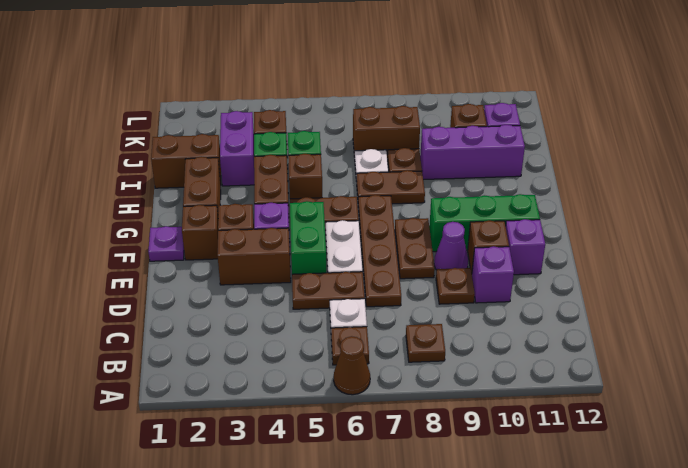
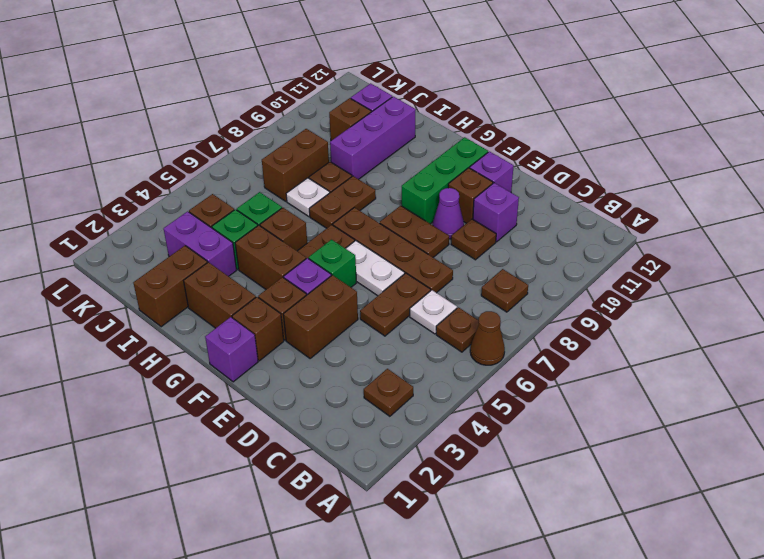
none -> brown 1x1 plate [364,369,413,416]
green 1x2 brick [290,201,326,274] -> green 1x1 brick [308,240,356,287]
purple 1x1 plate [148,226,184,261] -> purple 1x1 brick [205,317,258,382]

